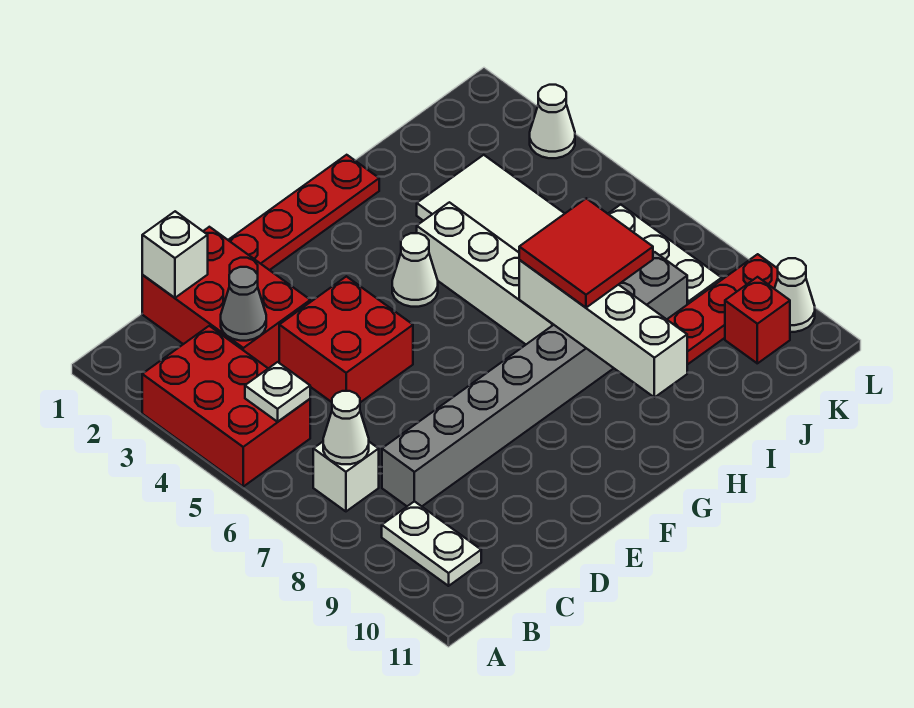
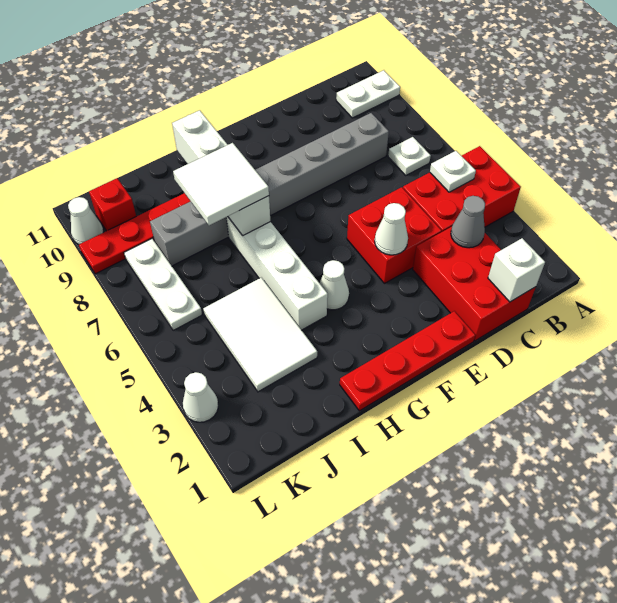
red 2x3 brick [142,326,310,487] -> red 2x3 brick turned to [403,146,521,232]
white 1x1 brick [313,442,379,511] -> white 1x1 plate [388,137,431,175]
white 1x1 cone [323,391,369,464] -> white 1x1 cone moved to [375,203,408,255]
white 1x2 plate [382,501,481,586] -> white 1x2 plate turned to [336,70,400,118]
red 2x2 tile [519,198,653,308] -> white 2x2 tile [173,143,269,225]

